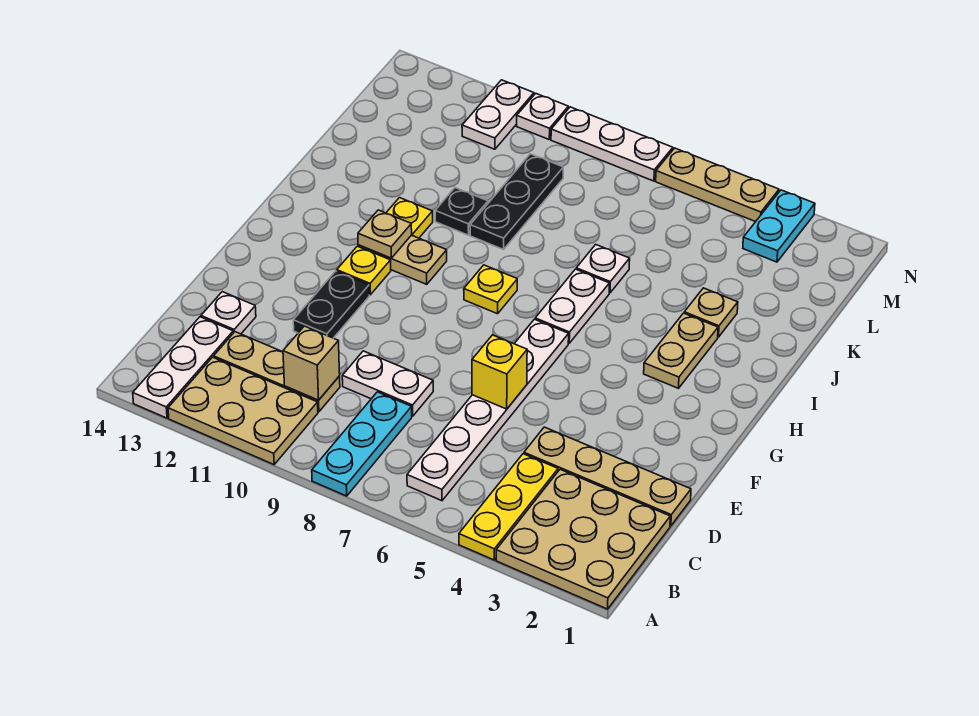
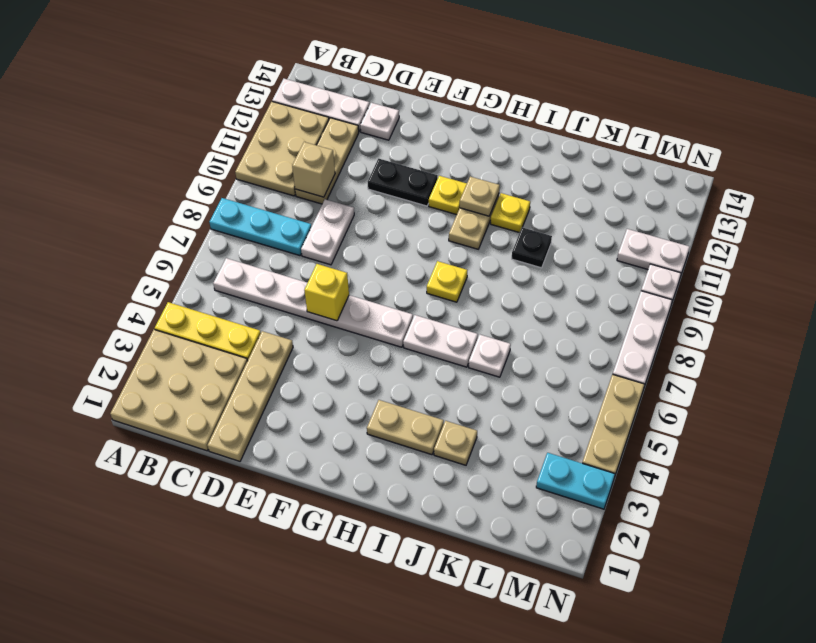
black 1x3 plate [470,154,563,249] -> none

